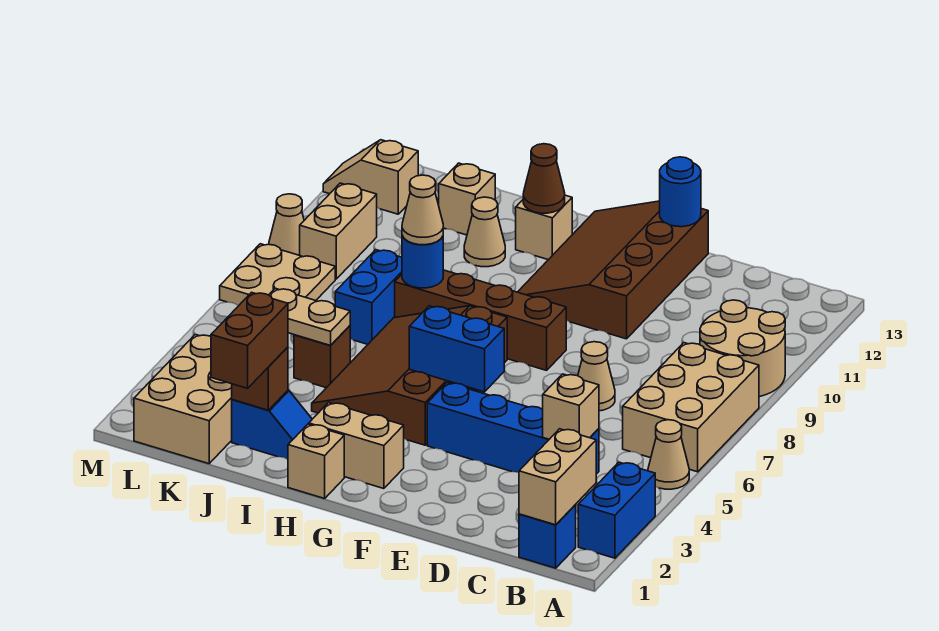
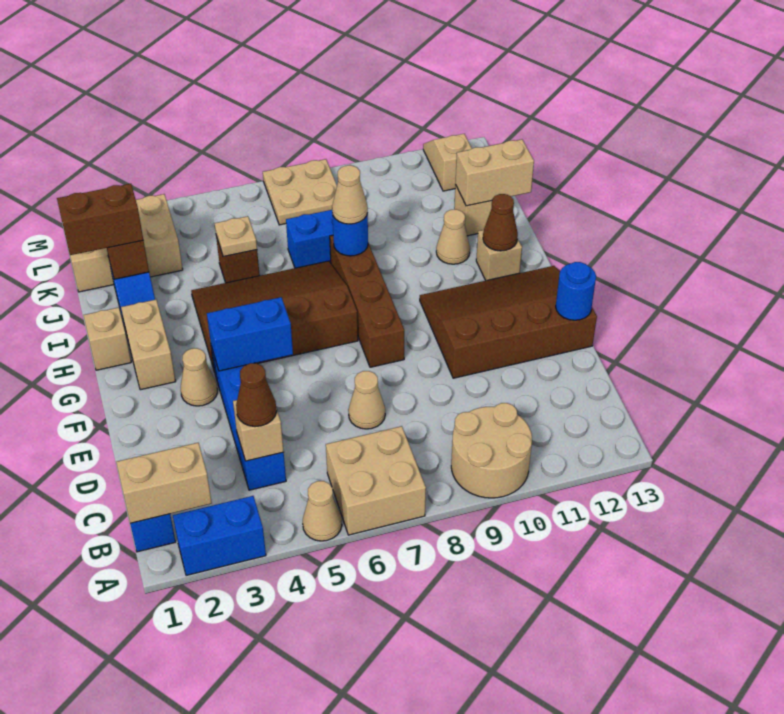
tan 2x3 brick [623,343,759,472] -> tan 2x2 brick [326,426,426,535]
none -> brown 1x1 cone [236,363,277,427]
blue 1x2 brick [409,306,504,392] -> blue 1x2 brick turned to [207,297,293,371]
tan 1x2 plate [269,288,350,345] -> tan 1x1 plate [215,216,257,257]
tan 1x2 brick [300,183,377,279] -> tan 1x2 brick moved to [455,139,534,206]
tan 1x1 cone [269,194,304,255] -> tan 1x1 cone moved to [181,348,217,406]

